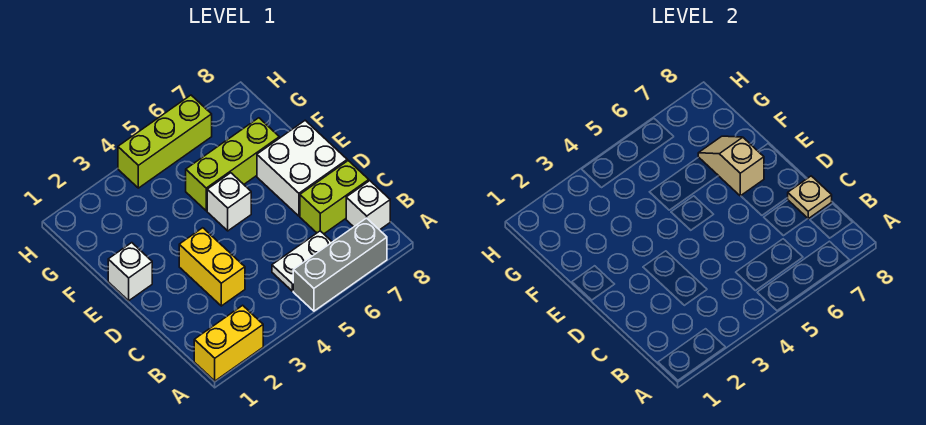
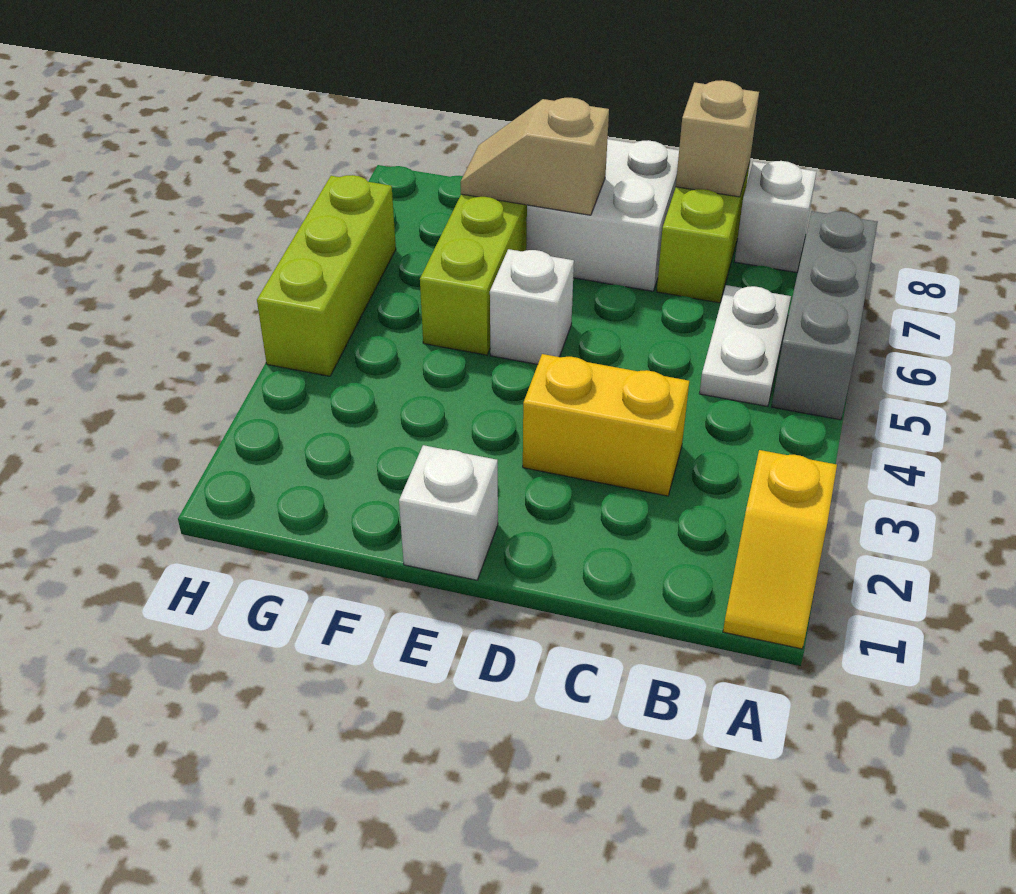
yellow 1x2 brick [194,305,263,381] -> yellow 1x2 slope [723,450,837,649]
tan 1x1 plate [788,176,832,219] -> tan 1x1 brick [676,80,759,197]

